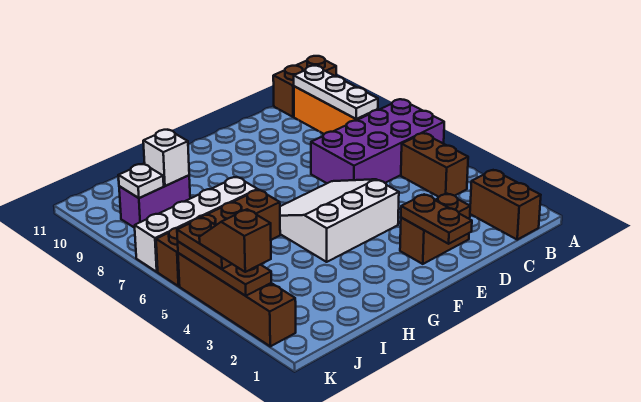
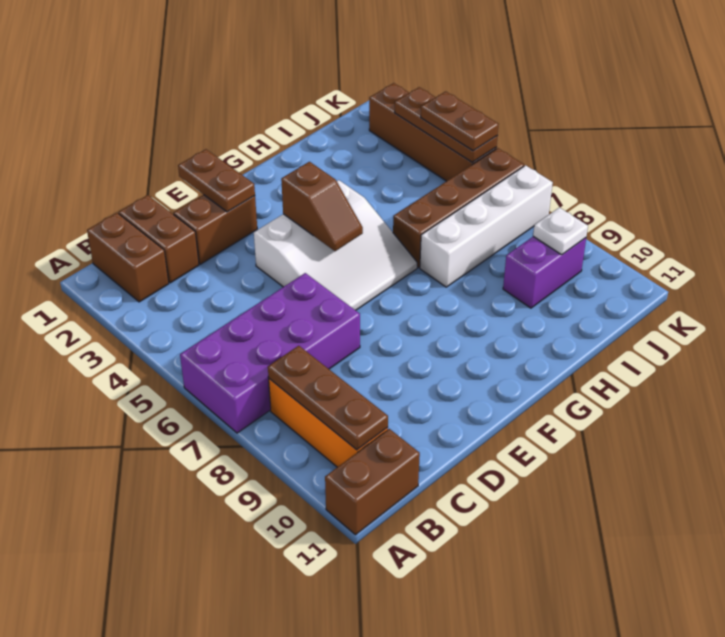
brown 1x2 brick [401,133,468,197] -> brown 1x2 brick moved to [119,195,199,283]
white 1x3 plate [294,66,378,119] -> brown 1x3 plate [268,346,388,450]
white 1x1 brick [143,130,189,186] -> none
brown 1x2 slope [199,209,271,272] -> brown 1x2 slope moved to [281,162,363,251]

